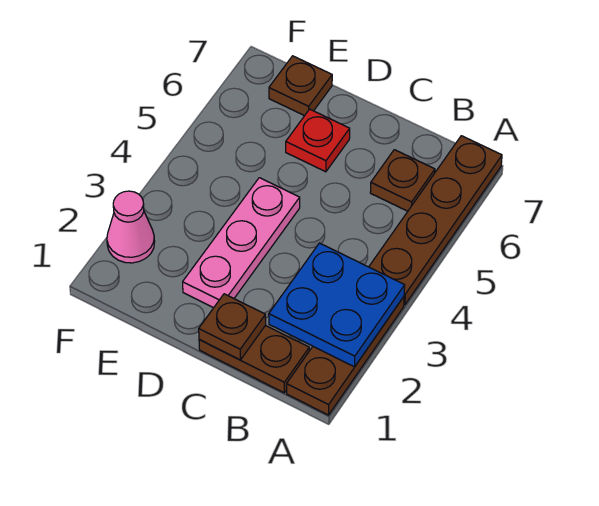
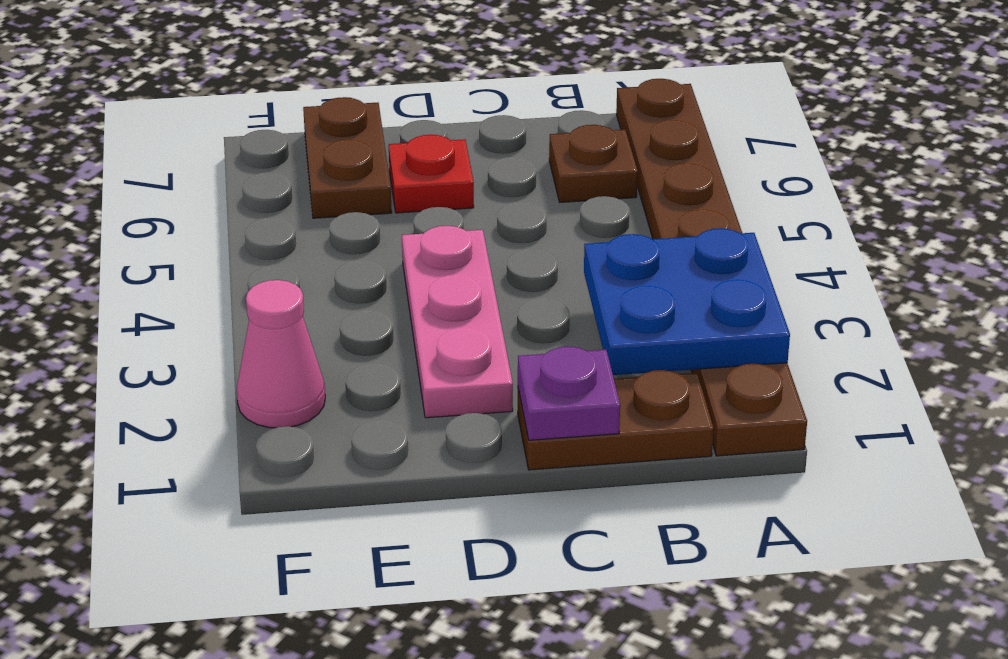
brown 1x1 plate [199,294,266,360] -> purple 1x1 plate [518,347,620,440]
brown 1x1 plate [269,56,332,116] -> brown 1x2 plate [303,97,392,218]

